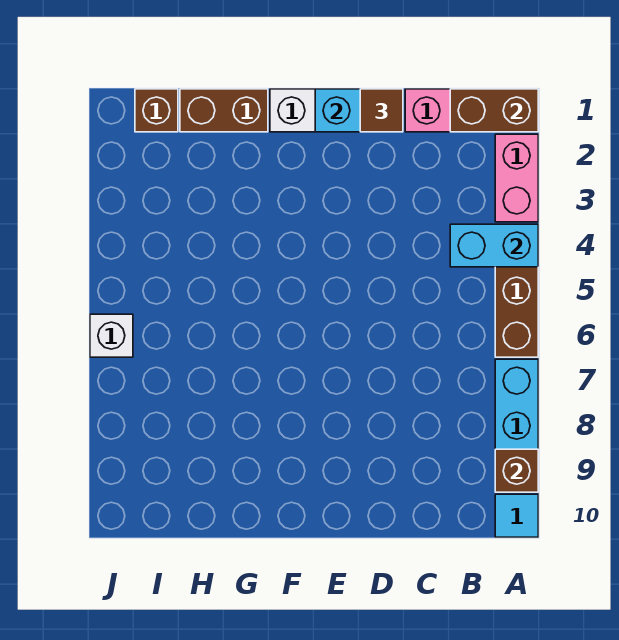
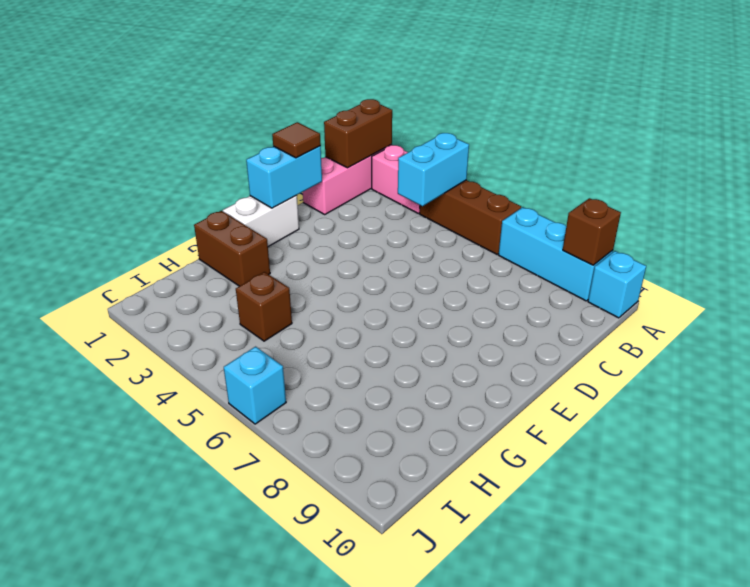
cyan 1x1 tile [495,494,538,537] -> cyan 1x1 brick [588,251,646,318]
brown 1x2 brick [180,89,268,132] -> brown 1x2 brick turned to [194,211,270,286]
brown 1x1 brick [135,89,178,132] -> brown 1x1 brick moved to [236,272,292,341]
white 1x1 brick [90,314,133,357] -> cyan 1x1 brick [224,347,286,424]

